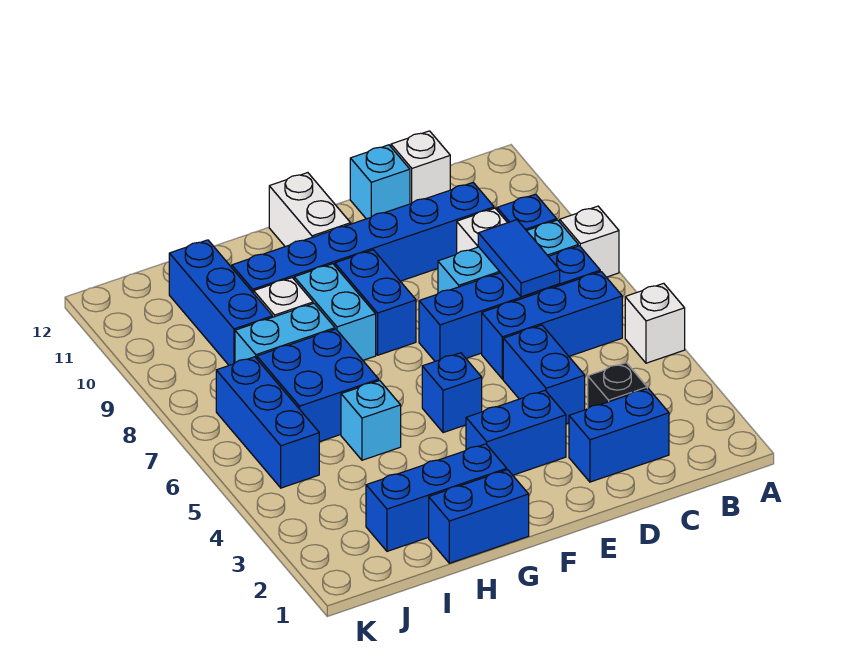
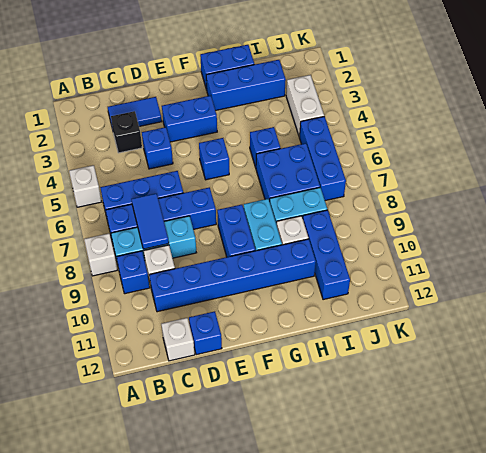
blue 1x2 brick [569,388,669,482] -> blue 1x2 tile [108,97,162,129]
blue 1x2 brick [503,325,585,424] -> blue 1x1 brick [142,127,173,169]
cyan 1x1 brick [350,145,410,219] -> blue 1x1 brick [189,311,222,355]
white 1x2 brick [269,173,351,247] -> white 1x2 brick moved to [286,75,324,137]
cyan 1x1 brick [341,381,401,460] -> blue 1x1 brick [250,127,280,168]

